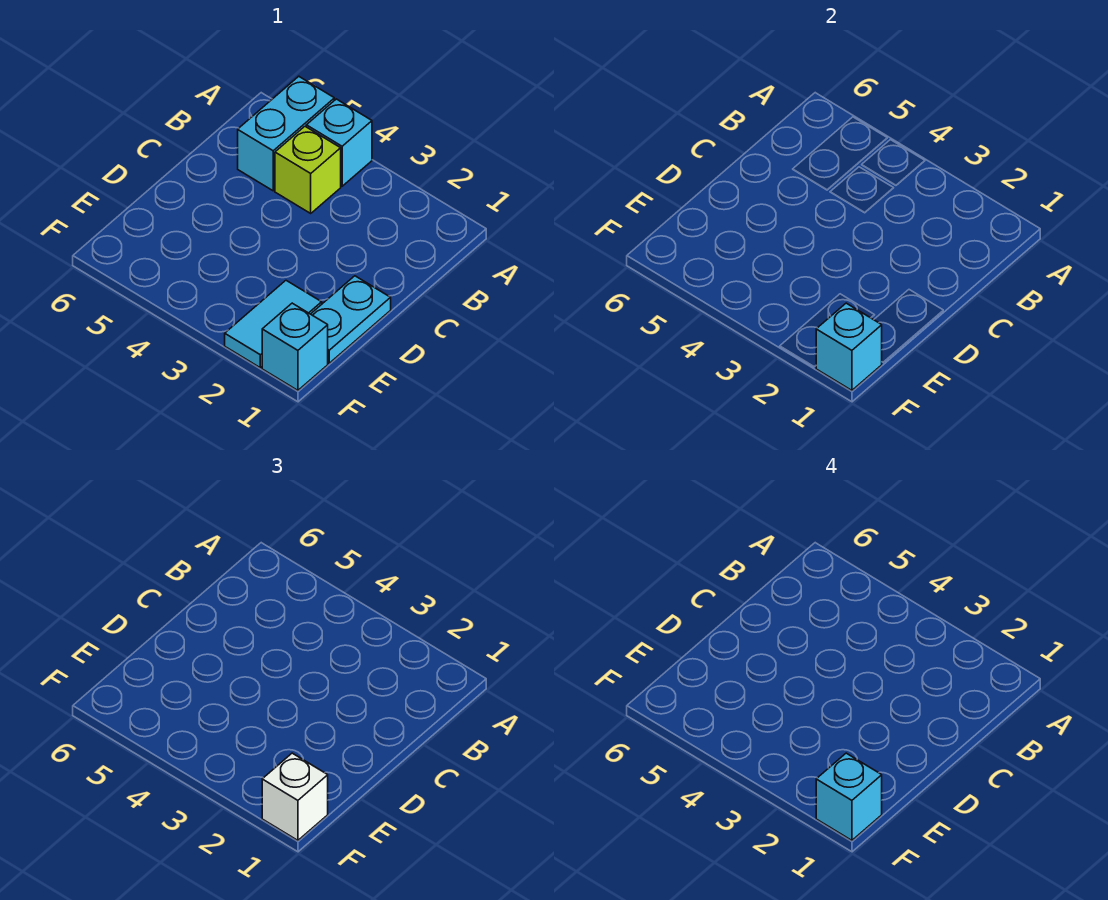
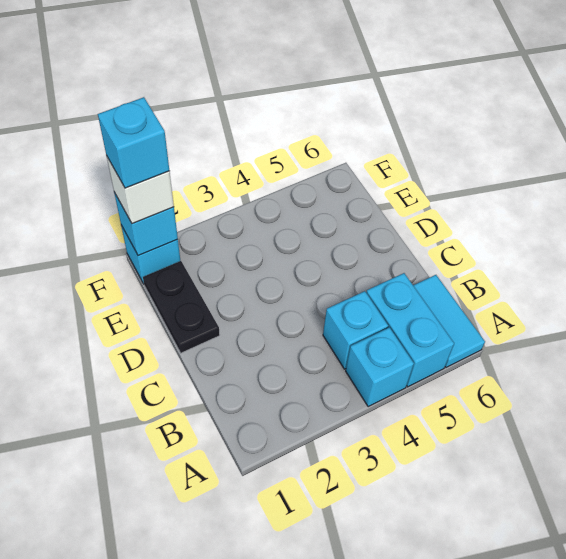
lime 1x1 brick [275,127,341,213] -> cyan 1x1 brick [323,291,388,369]
cyan 1x2 plate [311,276,391,363] -> black 1x2 plate [143,261,220,353]
cyan 1x2 tile [225,281,322,368] -> cyan 1x2 tile moved to [413,275,485,367]

